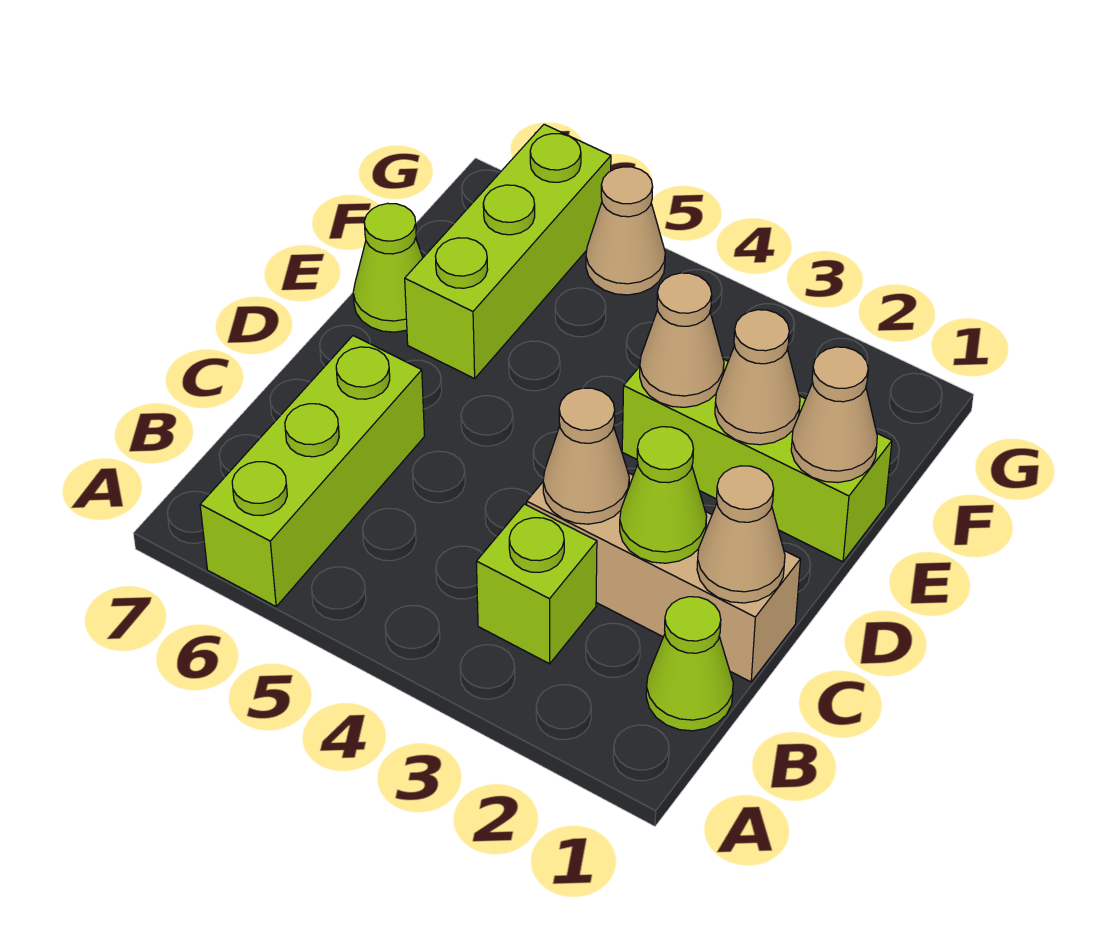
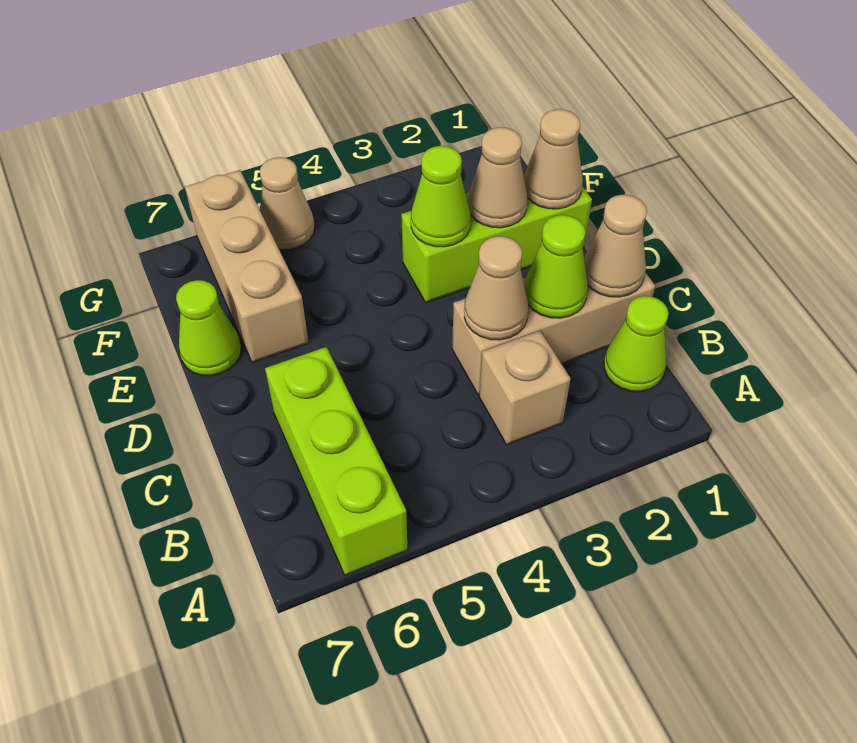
lime 1x1 brick [476,504,597,664] -> tan 1x1 brick [479,331,570,445]
tan 1x1 cone [640,273,724,407] -> lime 1x1 cone [411,146,471,247]
lime 1x3 brick [405,124,611,379] -> tan 1x3 brick [185,170,309,363]

